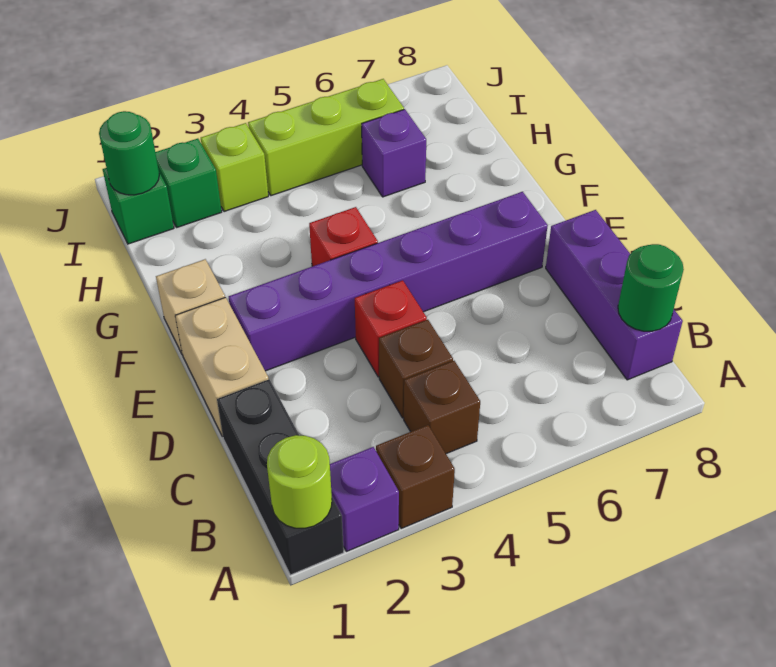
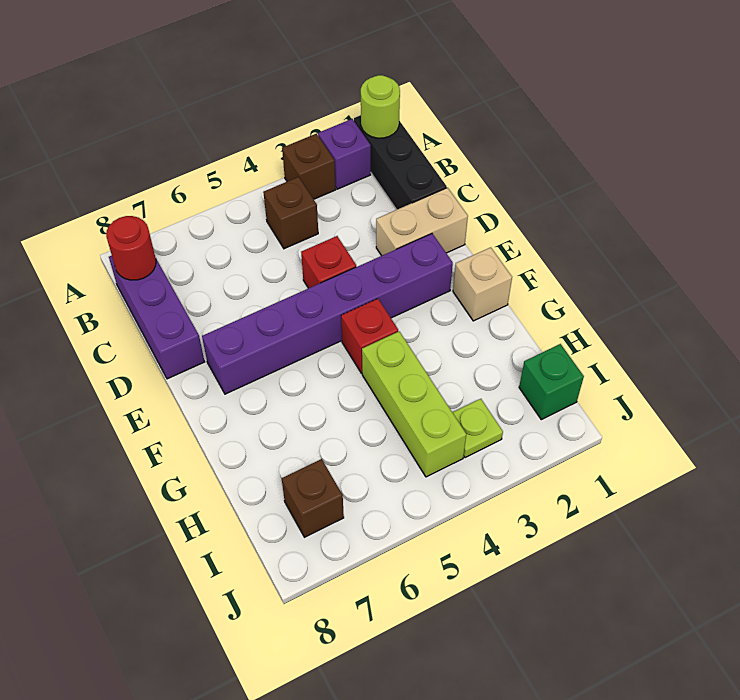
green 1x1 round brick [618,244,684,331] -> red 1x1 round brick [106,216,156,280]
brown 1x1 brick [379,320,453,418] -> brown 1x1 brick moved to [282,459,344,537]
tan 1x2 brick [175,297,268,437] -> tan 1x2 brick turned to [376,188,468,256]
purple 1x1 brick [362,109,426,197] -> none
green 1x1 round brick [99,111,159,195] -> none
green 1x1 brick [155,139,222,228] -> none
lime 1x1 brick [201,123,268,212] -> lime 1x1 plate [452,399,503,458]
lime 1x3 brick [248,79,404,196] -> lime 1x3 brick turned to [362,331,466,477]

